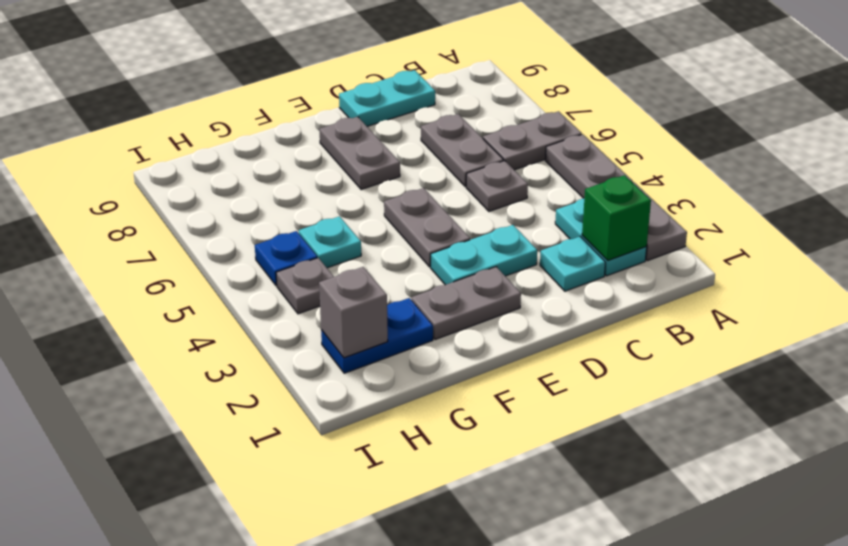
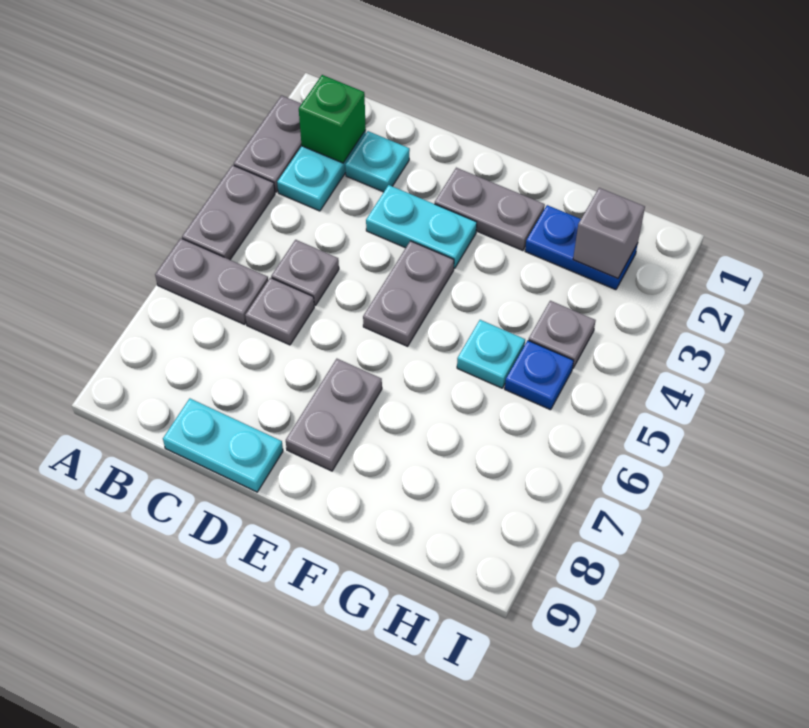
grey 1x2 plate [421,114,504,187] -> grey 1x1 plate [245,278,314,345]

